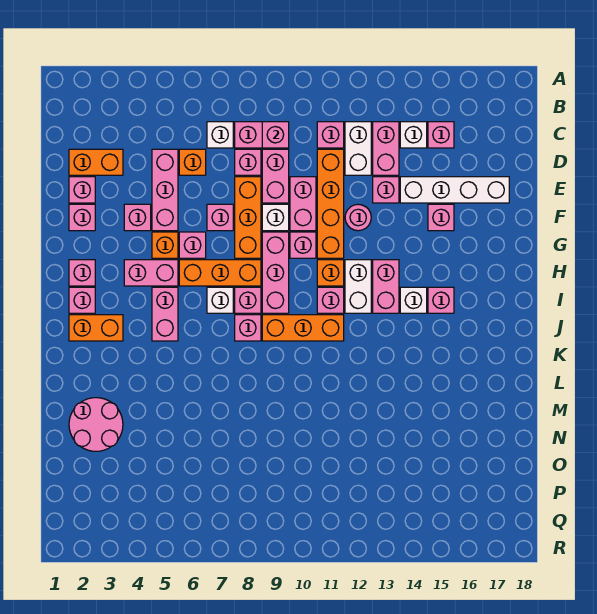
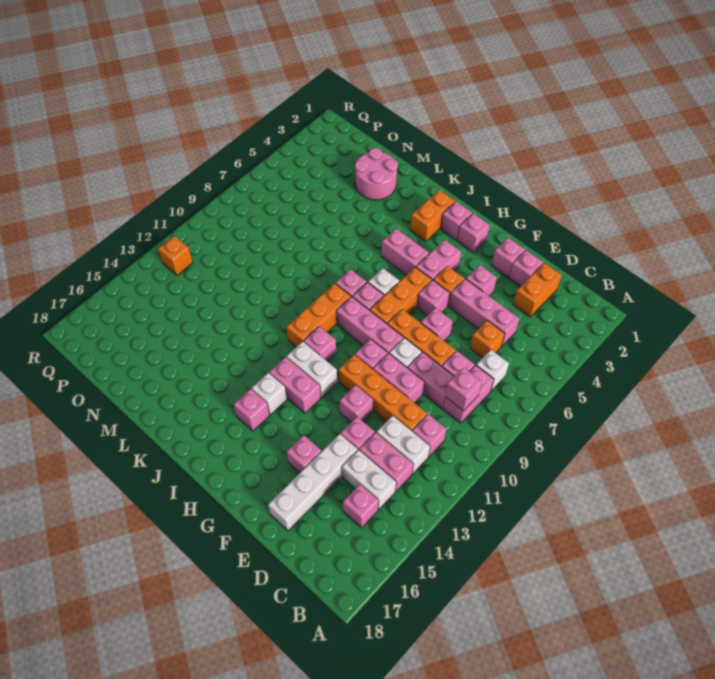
white 1x1 brick [400,122,427,148] -> white 1x2 brick [342,450,396,510]
pink 1x1 round brick [345,204,371,231] -> pink 1x1 brick [340,385,373,422]
orange 1x1 brick [317,260,344,286] -> orange 1x1 brick moved to [158,236,193,275]

